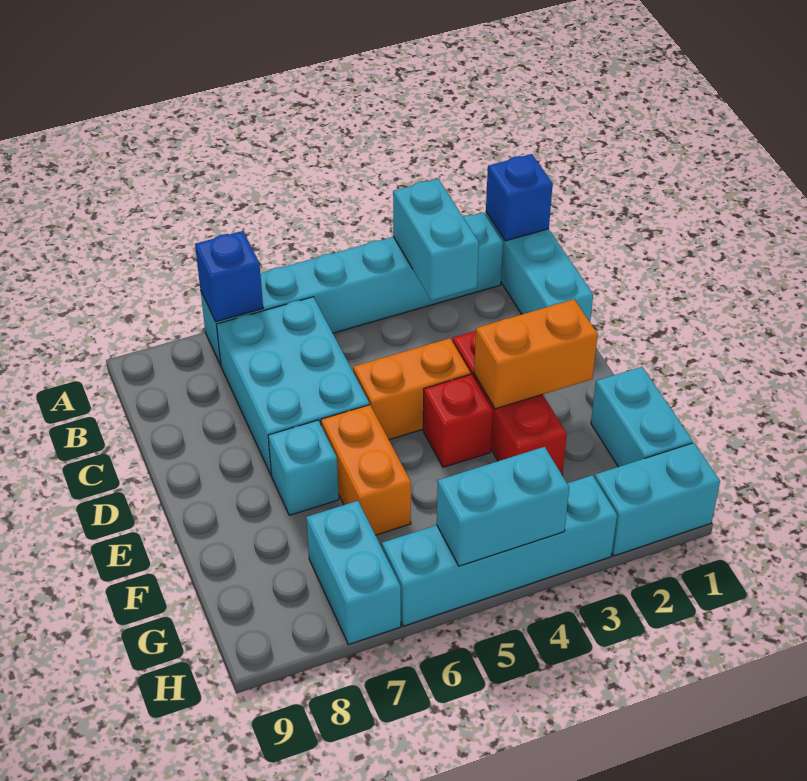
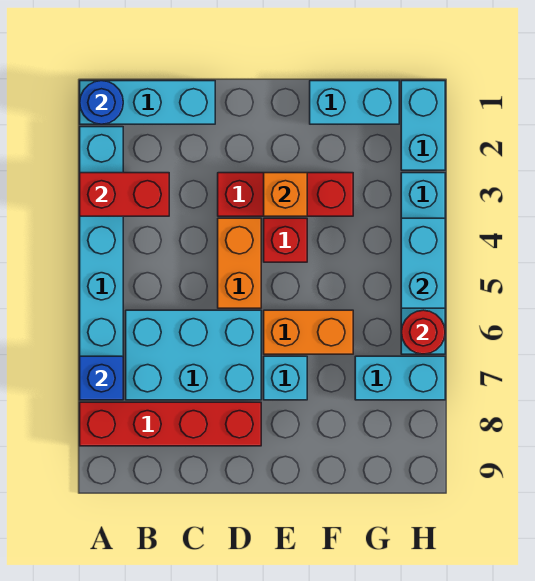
blue 1x1 brick [486,154,553,241] -> blue 1x1 round brick [80,81,123,124]
cyan 1x2 brick [393,179,479,300] -> red 1x2 brick [80,173,169,216]
none -> red 1x4 brick [80,402,261,446]
orange 1x2 brick [474,299,598,409] -> orange 1x1 brick [264,173,307,216]
none -> red 1x1 round brick [401,310,445,354]

